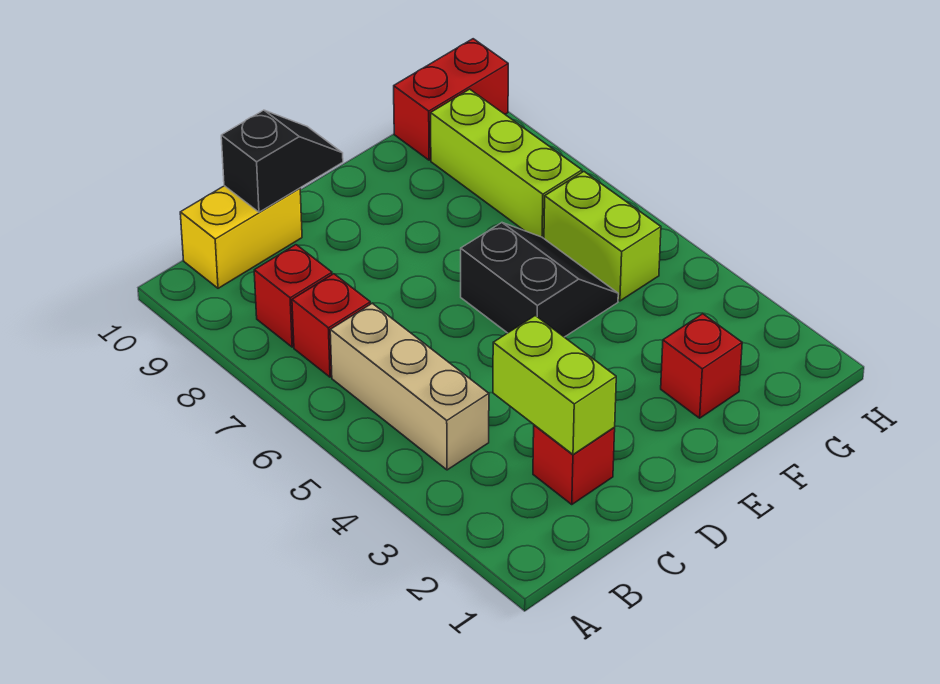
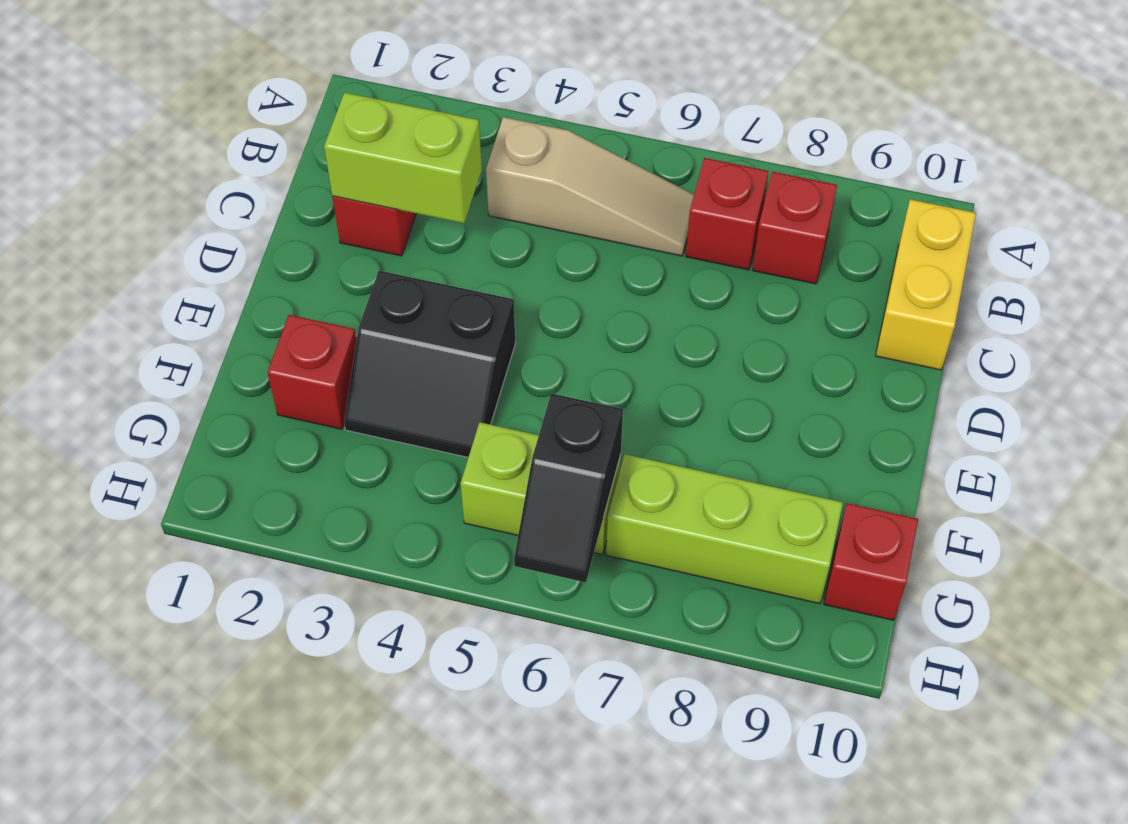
tan 1x3 brick [330,303,489,470] -> tan 1x3 slope [486,117,694,256]
black 1x2 slope [221,110,343,212] -> black 1x2 slope moved to [514,393,623,582]
black 2x2 slope [461,223,618,337] -> black 2x2 slope moved to [344,271,515,457]
red 1x2 brick [394,39,508,160] -> red 1x1 brick [824,503,918,620]

